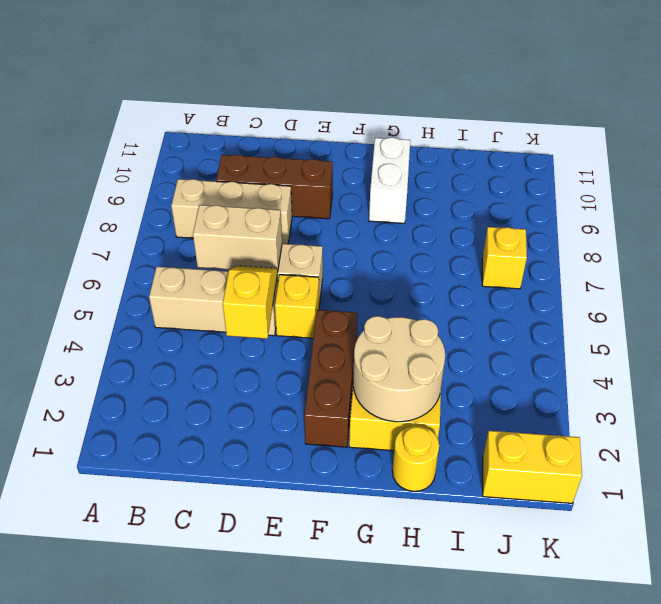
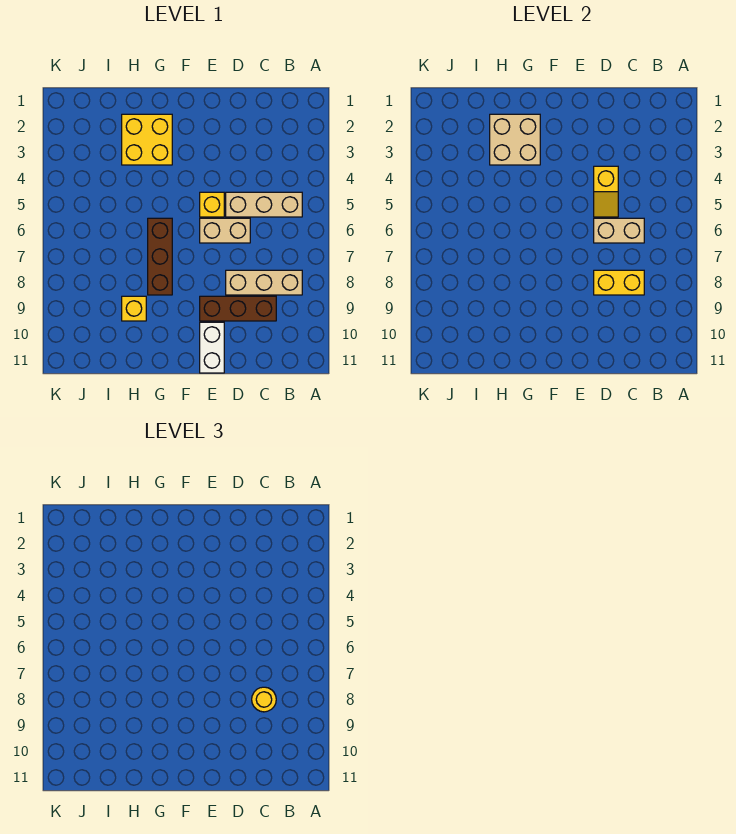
brown 1x3 brick [304,310,357,447] -> brown 1x3 brick moved to [148,218,172,295]
tan 2x2 round brick [353,316,445,422] -> tan 2x2 brick [490,114,540,165]
white 1x2 brick [369,137,410,223] -> white 1x2 brick moved to [200,322,224,373]
yellow 1x1 round brick [392,425,439,491] -> yellow 1x1 round brick moved to [252,687,276,712]
yellow 1x2 brick [483,431,582,503] -> yellow 1x2 brick moved to [594,270,644,295]
yellow 1x1 brick [482,227,527,289] -> yellow 1x1 brick moved to [122,296,146,321]

